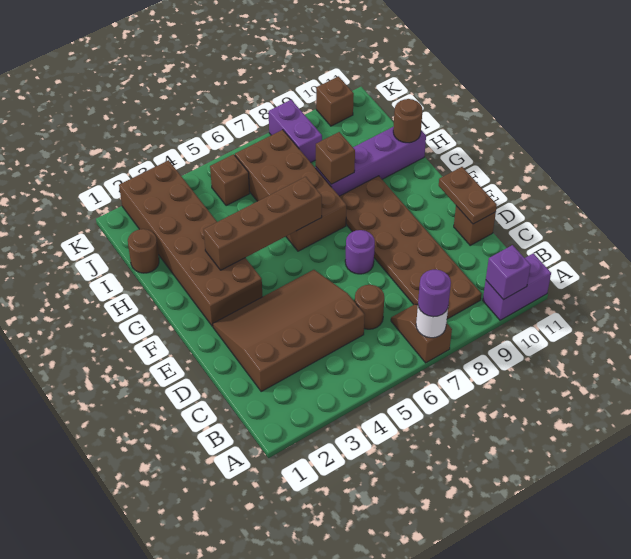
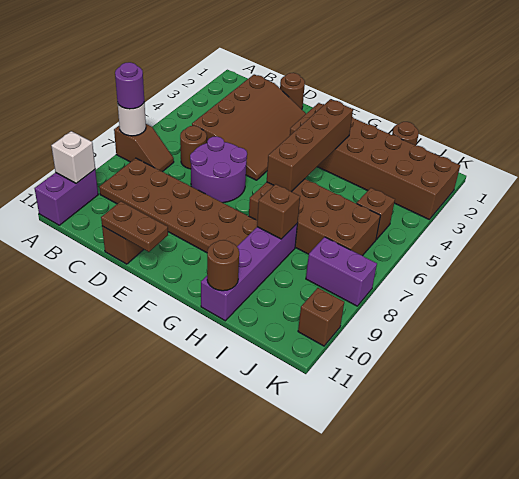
purple 1x1 brick [486,245,531,300] -> white 1x1 brick [51,131,95,183]
none -> brown 1x1 round brick [280,73,305,109]
purple 1x1 round brick [345,230,375,274] -> purple 2x2 round brick [190,136,247,203]

